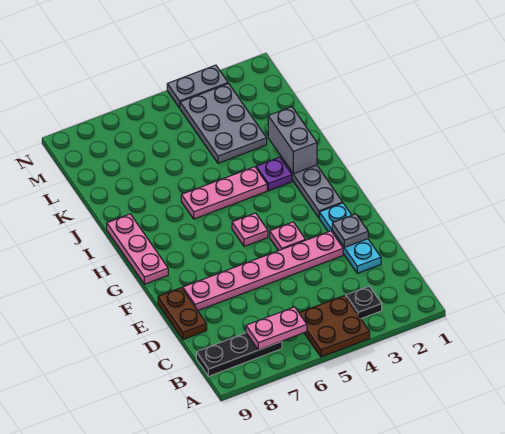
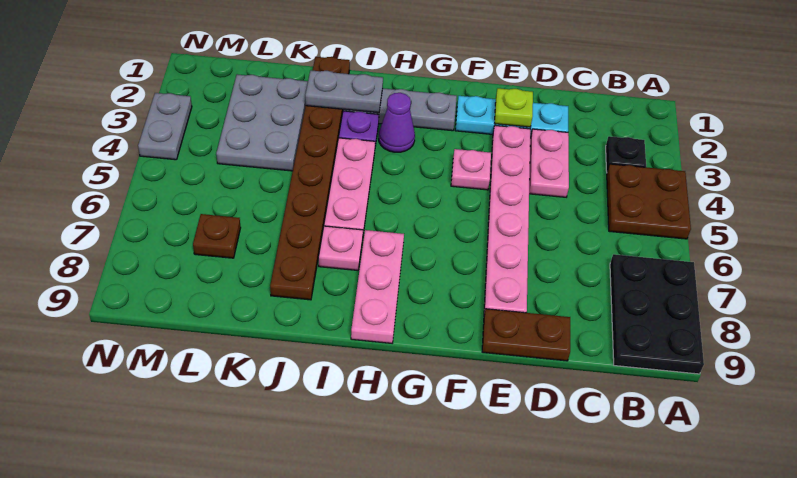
pink 1x2 plate [246,307,307,350] -> pink 1x2 plate moved to [529,129,569,197]
black 1x3 plate [196,333,282,376] -> black 2x3 plate [610,254,704,374]
grey 1x1 plate [332,214,368,248] -> lime 1x1 plate [495,88,533,127]
pink 1x1 plate [232,213,268,247] -> pink 1x1 plate moved to [319,226,363,270]
pink 1x3 plate [107,214,168,284] -> pink 1x3 plate turned to [351,230,404,343]
none -> purple 1x1 cone [379,93,415,152]
grey 1x2 brick [268,107,317,174] -> grey 1x2 plate [305,70,383,113]
none -> brown 1x8 plate [270,57,350,300]
grey 2x3 plate [180,84,267,163] -> grey 2x3 plate turned to [216,74,308,171]
none -> brown 1x1 plate [193,214,241,258]

